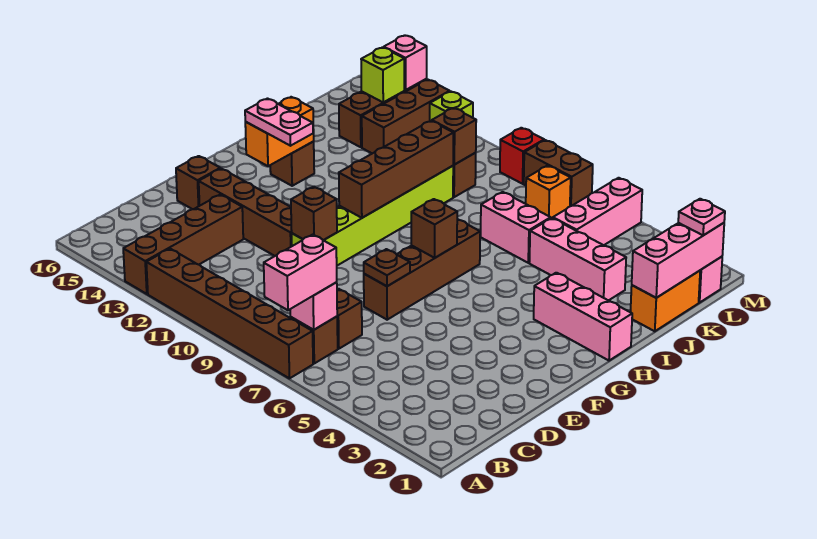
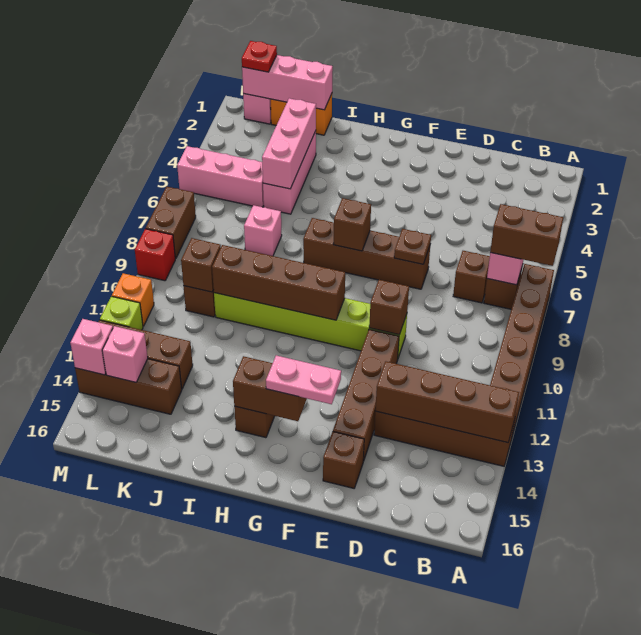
pink 1x2 brick [264,235,337,310] -> brown 1x2 brick [490,204,563,266]
none -> brown 1x4 brick [375,361,519,443]
pink 1x2 plate [245,99,313,146] -> pink 1x2 plate turned to [266,355,341,404]
orange 1x2 brick [245,97,314,166] -> brown 1x2 brick [233,356,307,421]
pink 1x3 brick [534,273,632,361] -> pink 1x3 brick moved to [262,98,316,189]
pink 1x2 brick [481,192,551,263] -> pink 1x1 brick [244,205,282,256]
pink 1x1 plate [678,199,725,235] -> red 1x1 plate [242,41,277,72]
orange 1x1 brick [526,166,571,218] -> orange 1x1 brick moved to [112,273,154,326]
lime 1x1 brick [361,47,404,102] -> pink 1x1 brick [102,326,148,382]

